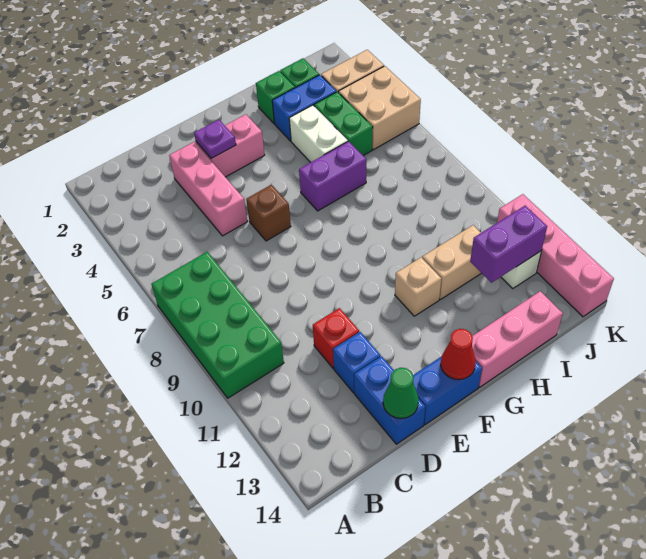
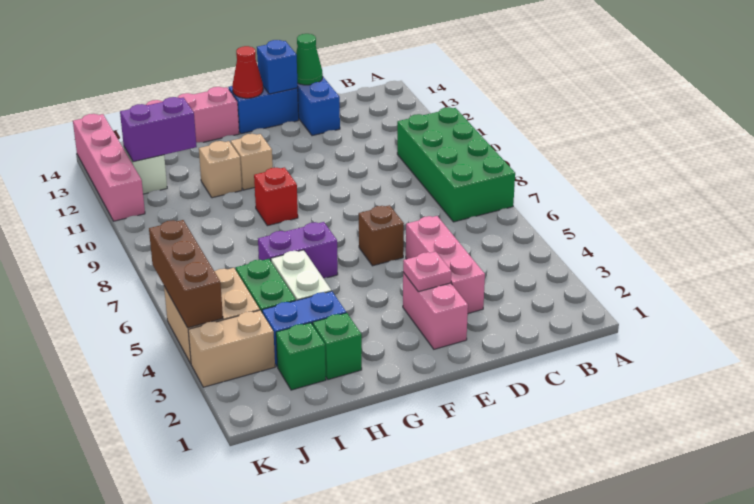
red 1x1 brick [313,308,359,368] -> red 1x1 brick moved to [254,167,298,226]
blue 1x1 brick [333,332,381,393] -> blue 1x1 brick moved to [257,40,298,94]
pink 1x2 brick [196,114,265,177] -> pink 1x2 brick turned to [403,272,468,349]
purple 1x1 plate [194,120,236,159] -> pink 1x1 plate [403,252,452,292]
tan 1x2 brick [422,225,481,299] -> tan 1x1 brick [199,141,242,198]
none -> brown 1x3 brick [149,220,223,328]

